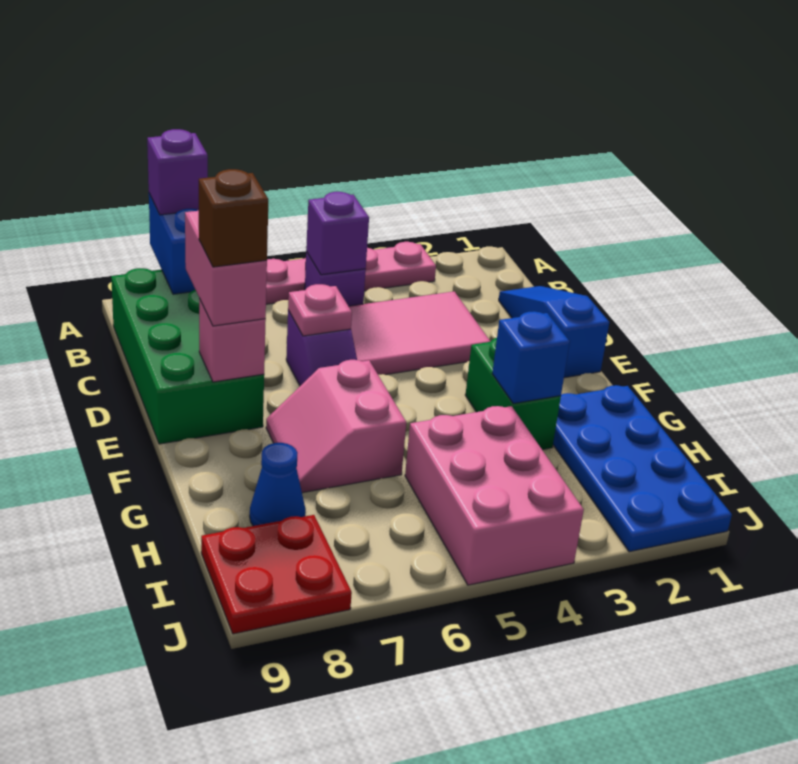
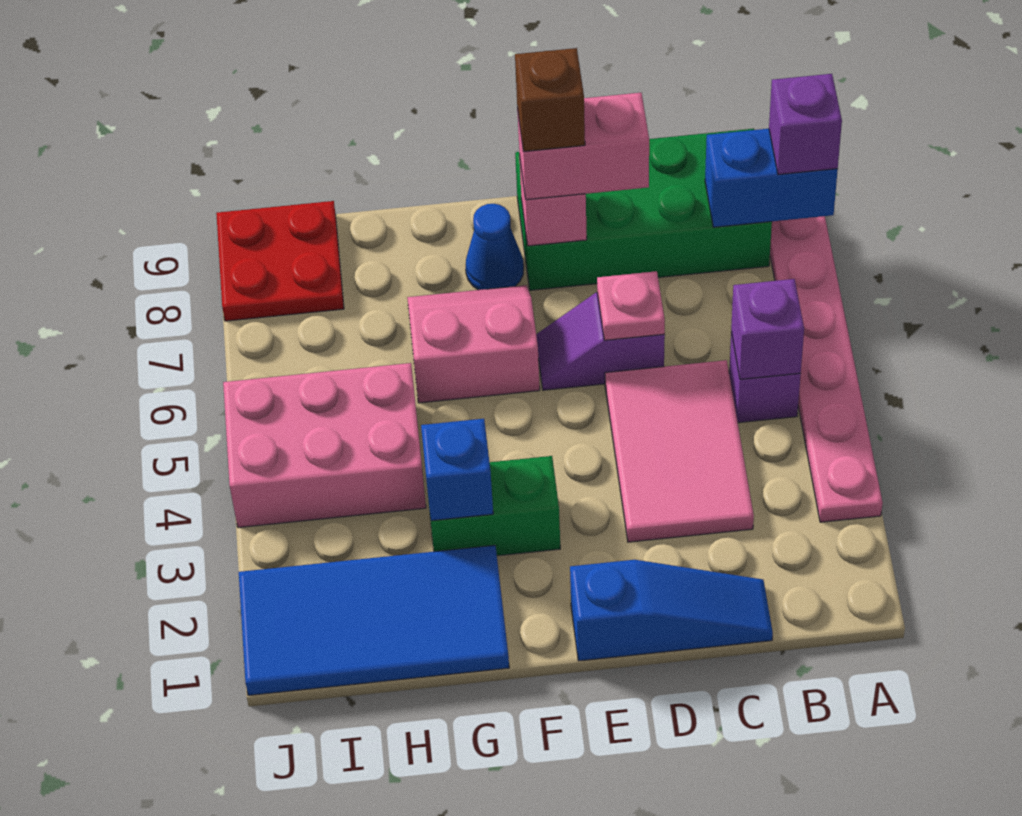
blue 2x4 plate [553,385,732,552] -> blue 2x4 tile [239,545,509,695]
blue 1x1 cone [250,443,306,526] -> blue 1x1 cone moved to [466,204,524,290]

